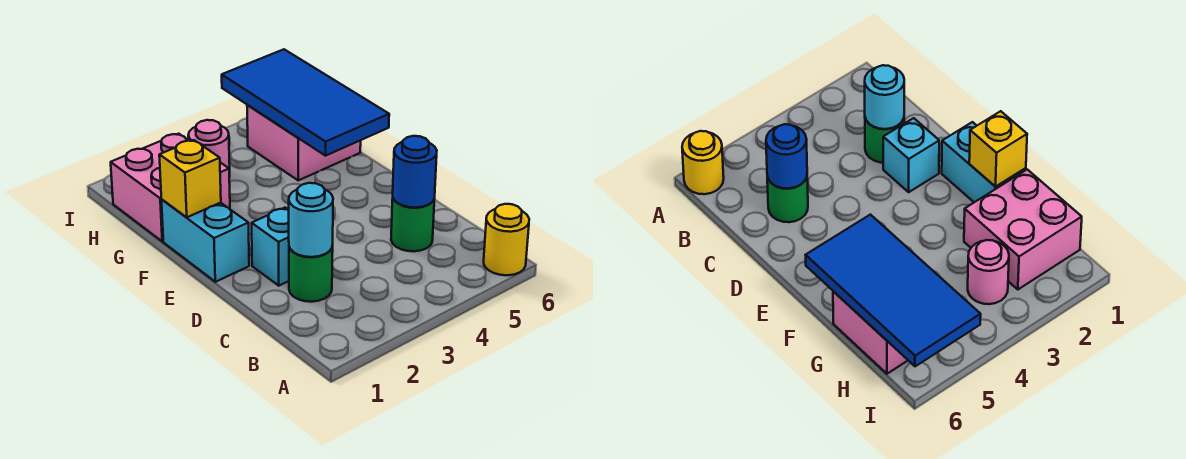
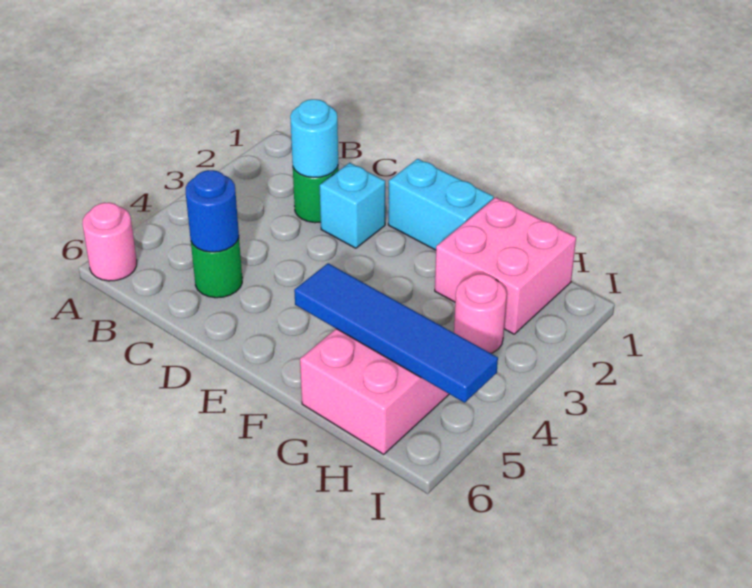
yellow 1x1 round brick [484,204,529,275] -> pink 1x1 round brick [83,203,137,281]
yellow 1x1 brick [159,140,221,217] -> none
blue 2x4 tile [222,49,389,156] -> blue 1x4 tile [294,263,498,403]

